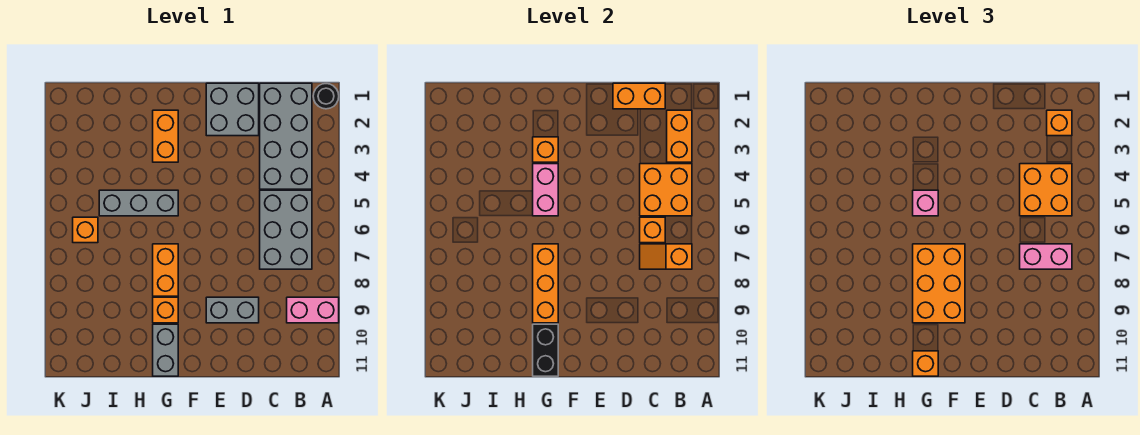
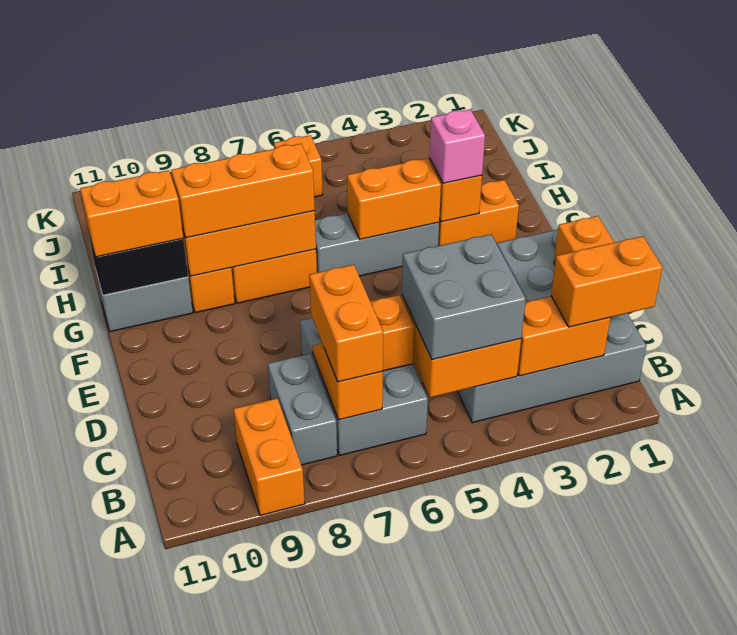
black 1x1 round brick [313,84,339,109] -> none
pink 1x2 brick [287,297,339,323] -> orange 1x2 brick [233,398,305,515]
orange 1x1 brick [1047,110,1072,136] -> orange 1x2 brick [551,236,662,327]
orange 2x2 brick [1020,164,1072,216] -> grey 2x2 brick [402,234,526,359]
grey 2x3 brick [260,190,312,269] -> grey 2x3 brick turned to [300,318,428,455]
pink 1x2 brick [1020,244,1072,269] -> orange 1x2 brick [309,265,383,382]
grey 1x2 brick [206,297,259,323] -> grey 1x2 brick moved to [268,354,337,465]
orange 2x3 brick [913,244,965,323] -> orange 1x3 brick [171,144,315,238]
pink 1x2 brick [533,164,558,216] -> orange 1x2 brick [347,158,441,239]
grey 1x3 brick [99,190,178,216] -> grey 1x3 brick turned to [315,213,439,276]
pink 1x1 brick [913,190,938,216] -> pink 1x1 brick moved to [429,110,485,183]
orange 1x1 brick [913,351,938,376] -> orange 1x2 brick [80,170,183,257]

